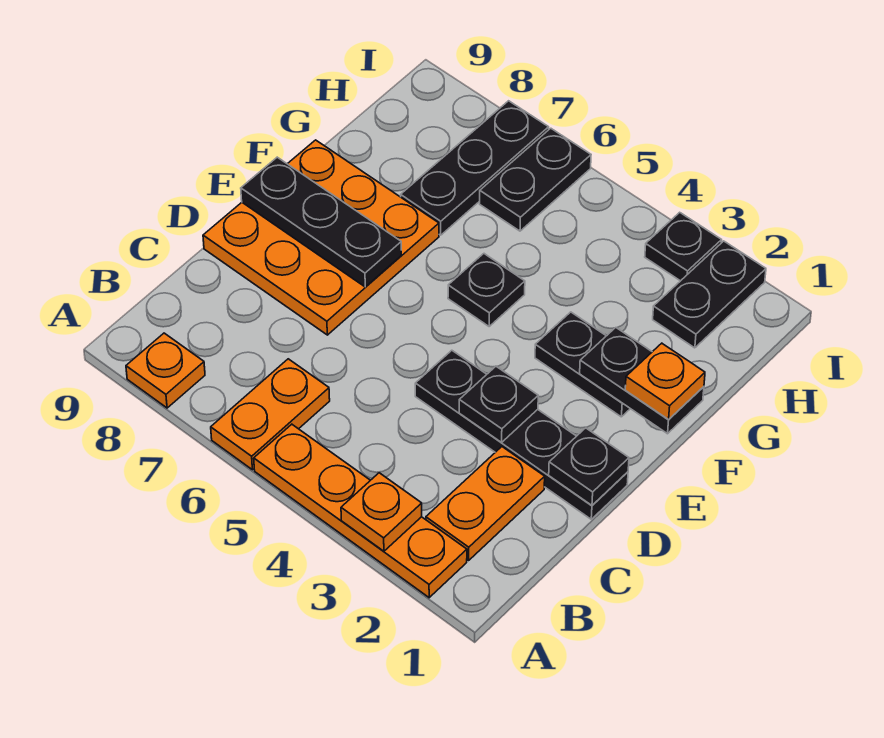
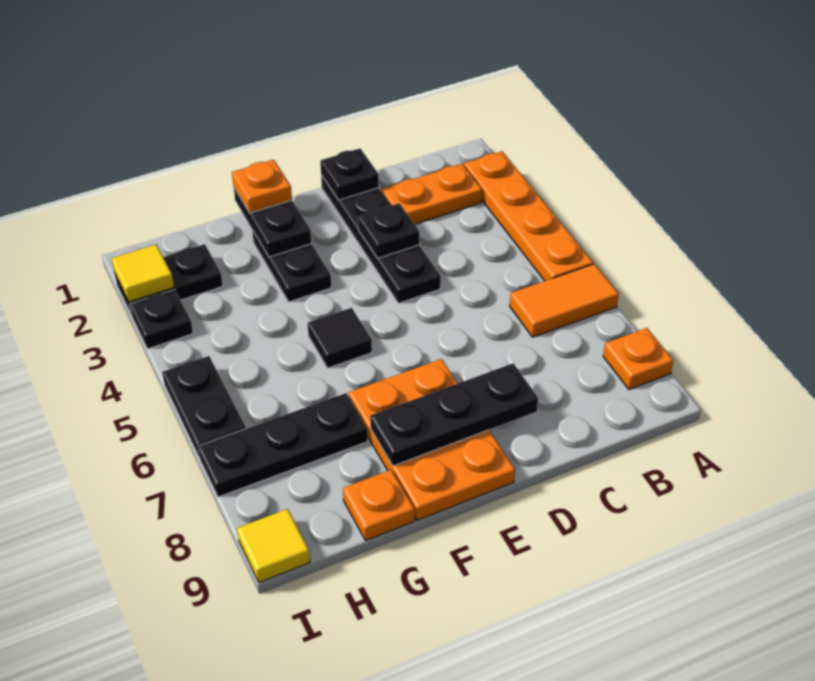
orange 1x1 plate [341,473,422,551] -> orange 1x1 plate moved to [343,470,415,540]
orange 1x2 plate [211,359,330,470] -> orange 1x2 tile [510,264,619,337]
orange 3x3 plate [203,140,439,335] -> orange 2x3 plate [349,359,515,520]
black 1x3 plate [241,157,402,287] -> black 1x3 plate turned to [370,363,538,466]
black 1x1 plate [448,254,525,326] -> black 1x1 tile [308,308,372,368]
black 1x2 plate [480,128,591,231] -> black 1x2 plate turned to [162,356,246,456]
none -> yellow 1x1 tile [112,245,174,302]
none -> yellow 1x1 tile [237,509,310,583]

